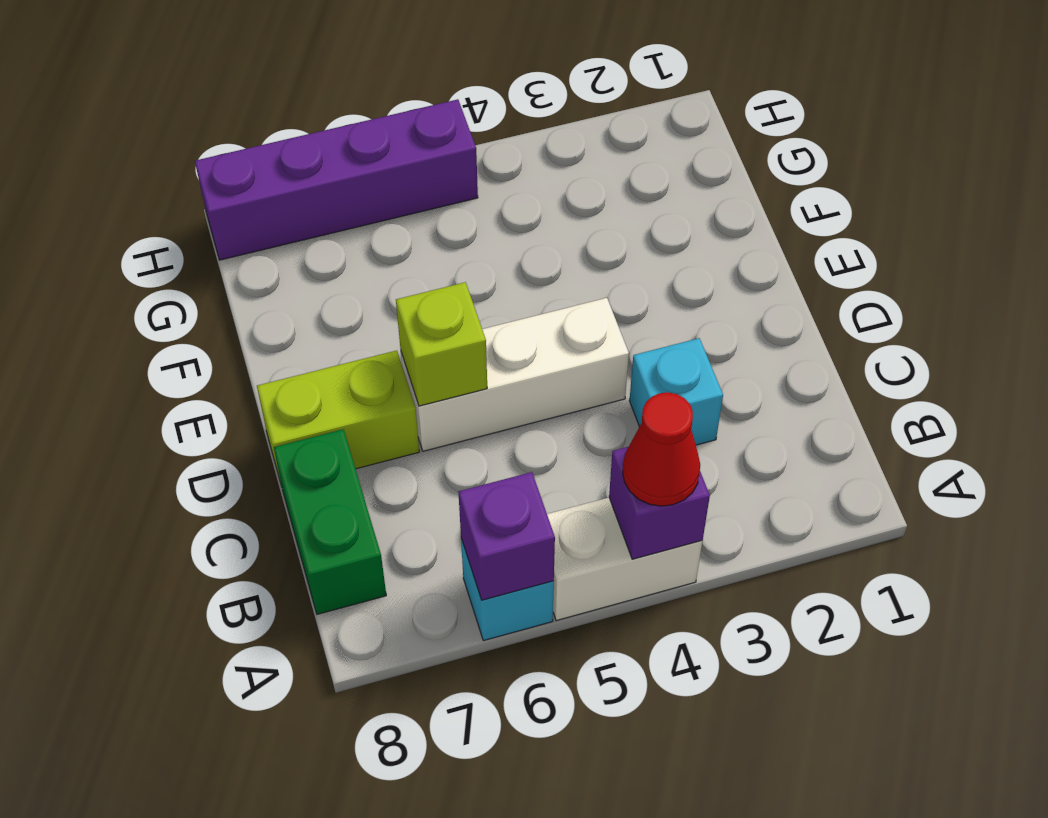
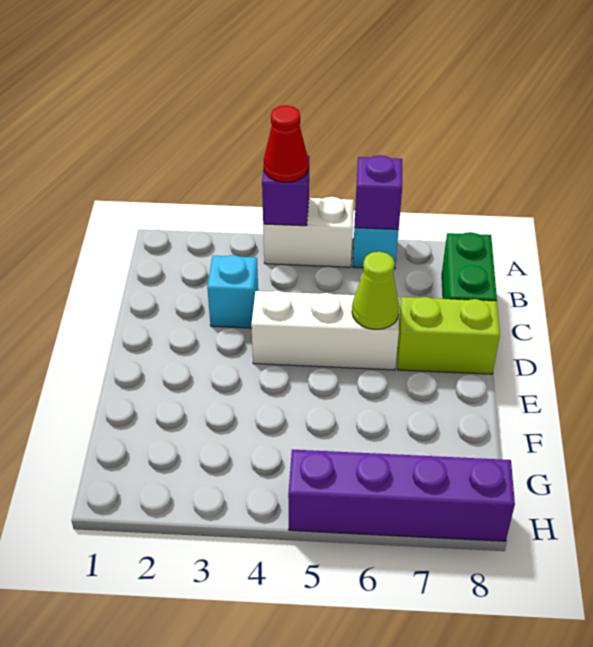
lime 1x1 brick [396,282,487,406] -> lime 1x1 cone [352,252,400,329]

